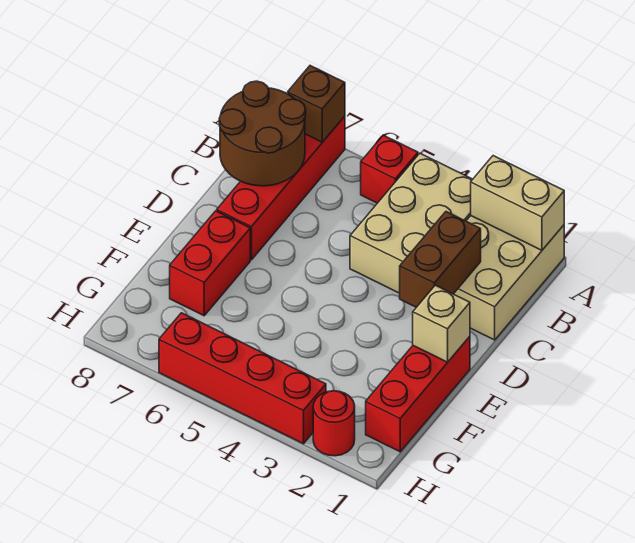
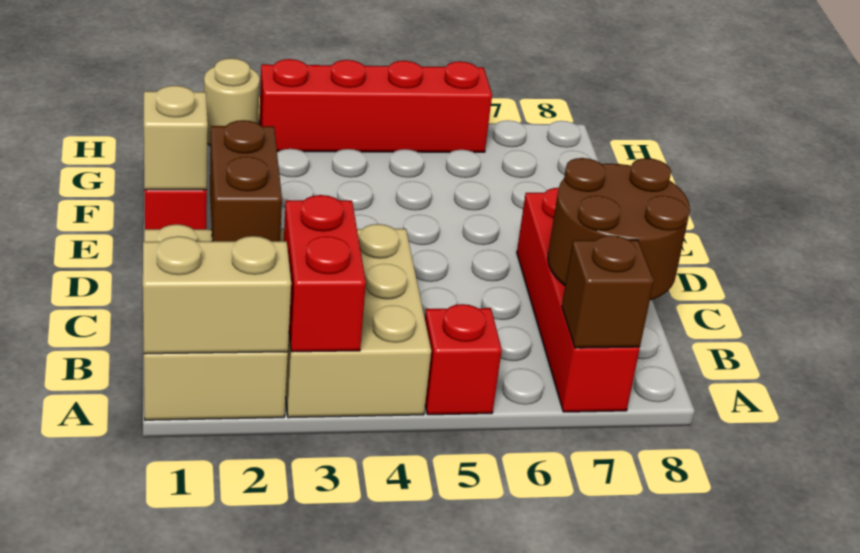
red 1x2 brick [170,211,250,316] -> red 1x2 brick moved to [284,195,366,352]
red 1x1 round brick [313,391,355,456] -> tan 1x1 round brick [204,58,260,146]

